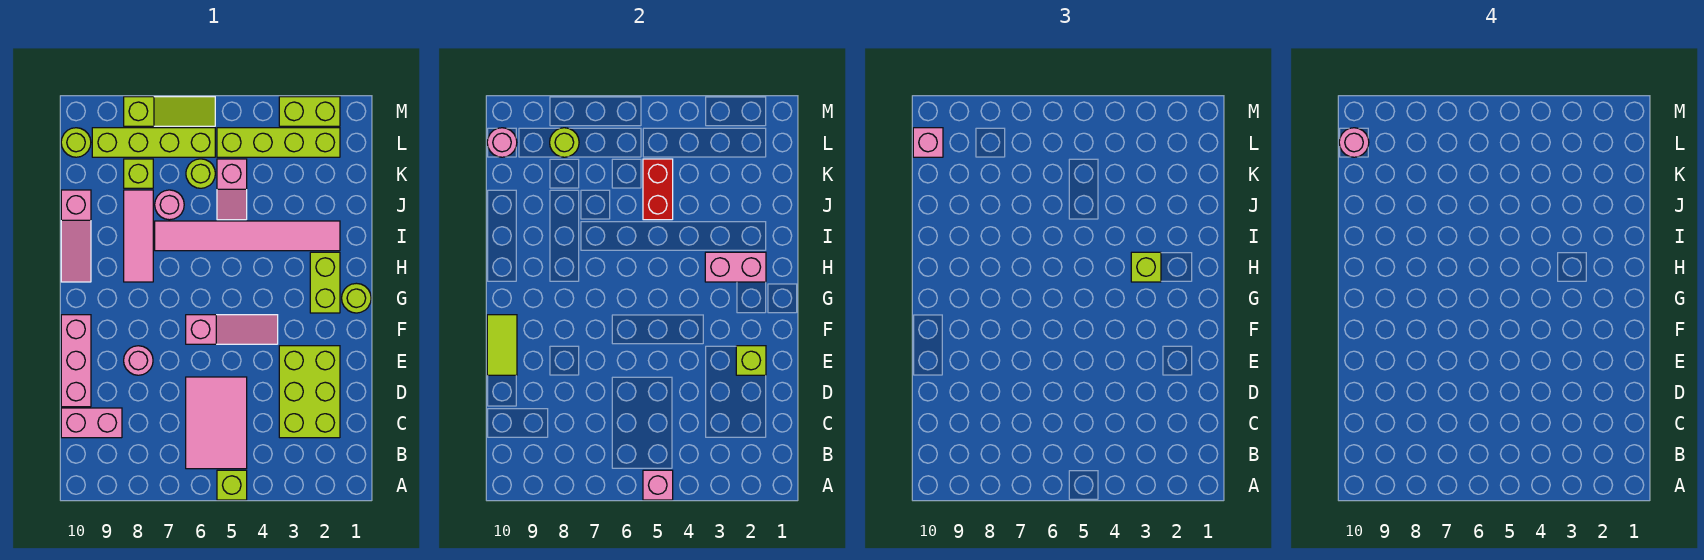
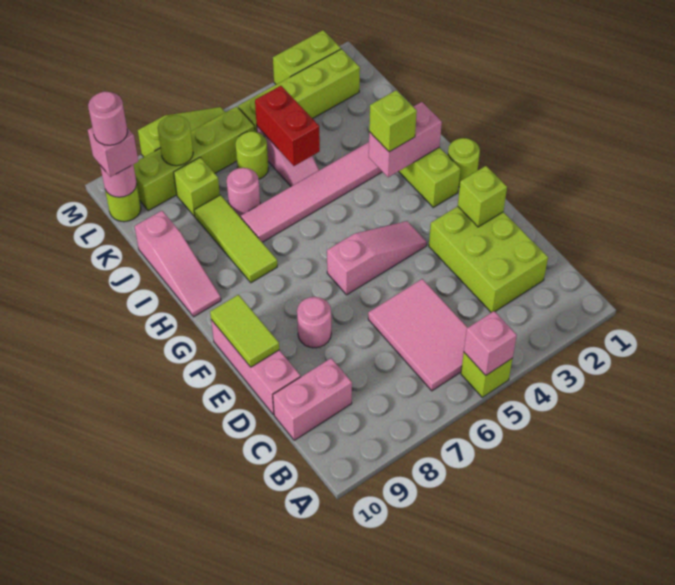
pink 1x3 tile [124,190,153,282] -> lime 1x3 tile [194,195,277,283]

